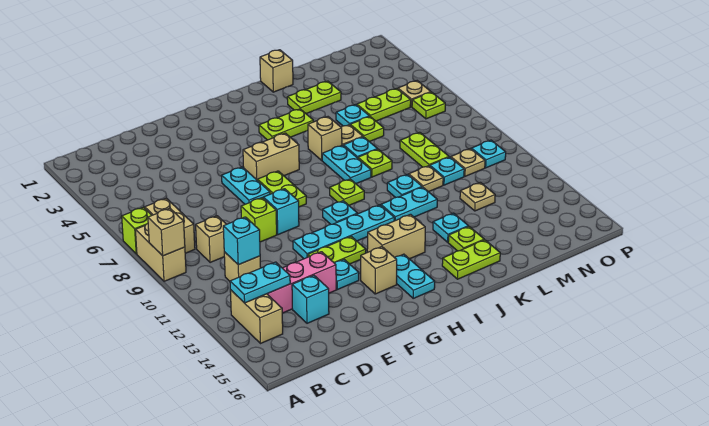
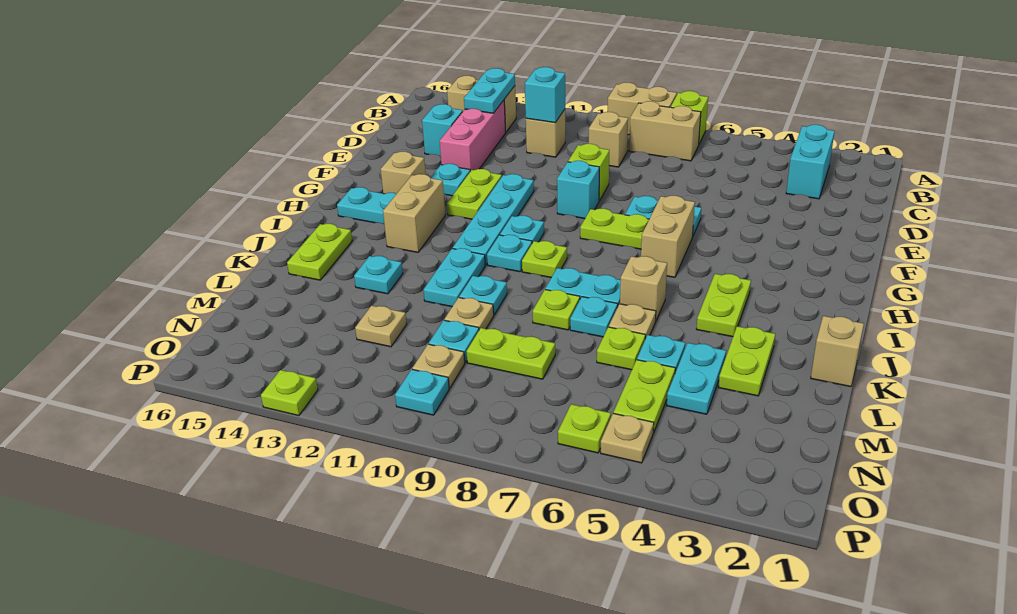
tan 1x1 brick [148,208,185,256] -> none
none -> cyan 1x2 brick [786,125,834,199]
none -> cyan 1x1 plate [487,235,532,272]
lime 1x1 plate [448,226,484,251] -> lime 1x1 plate moved to [261,370,318,416]
none -> cyan 1x2 plate [667,343,726,414]

